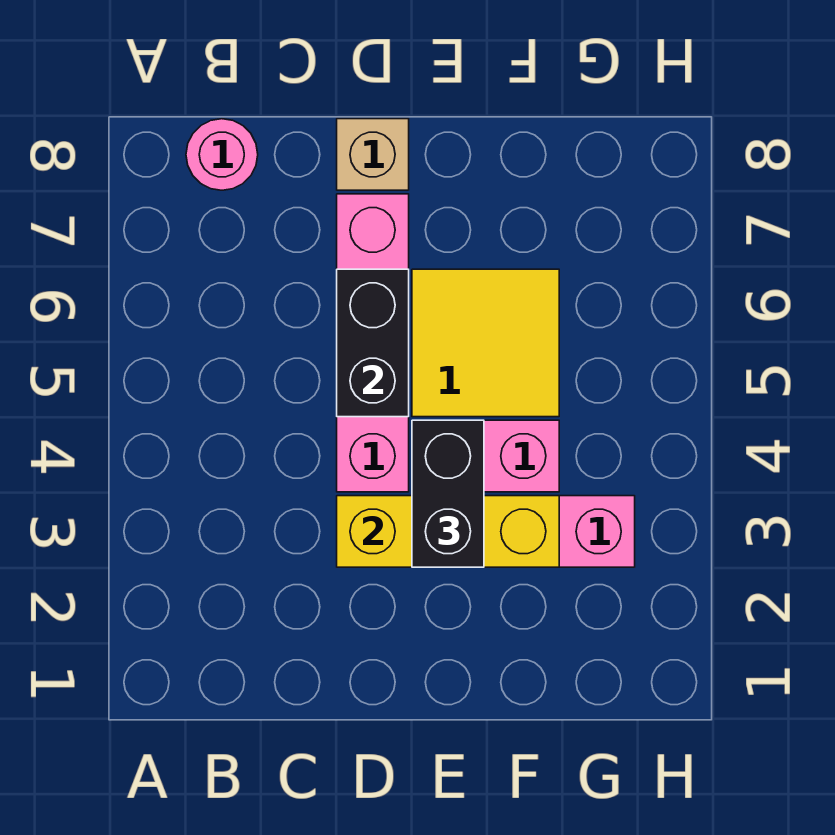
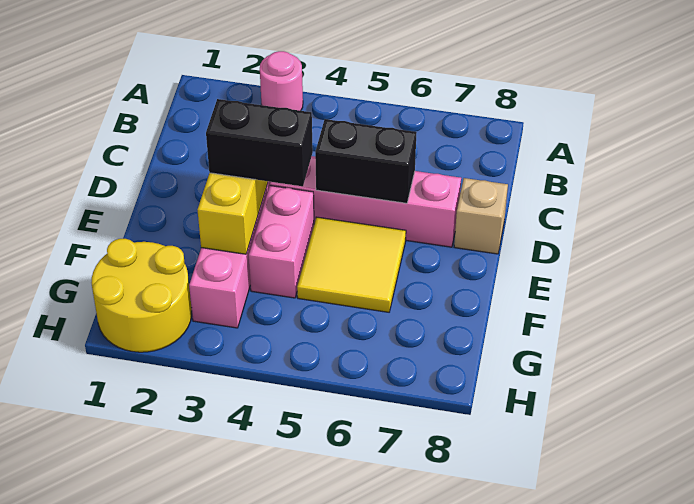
pink 1x1 round brick [186,119,258,190] -> pink 1x1 round brick moved to [260,51,303,111]
none -> yellow 2x2 round brick [91,239,192,352]

